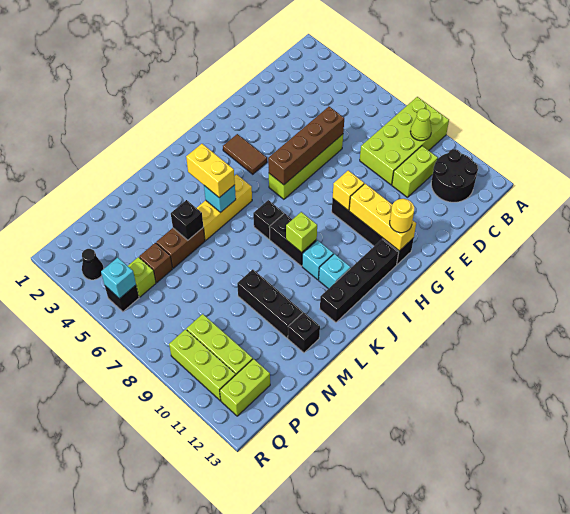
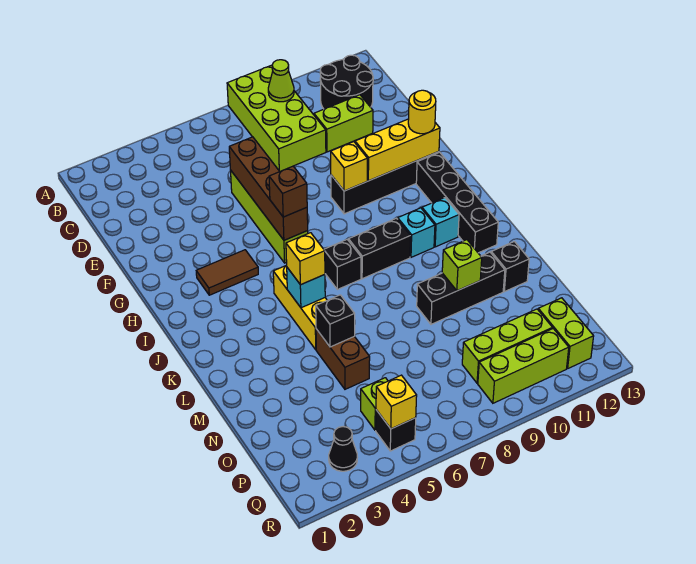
lime 1x2 brick [392,146,438,197] -> lime 1x2 brick turned to [314,95,373,152]
lime 1x1 brick [286,212,317,252] -> lime 1x1 brick moved to [442,240,482,291]
yellow 1x2 brick [186,144,235,198] -> yellow 1x1 brick [286,233,325,285]
brown 1x1 brick [139,243,172,282] -> brown 1x1 brick moved to [269,166,307,217]
cyan 1x1 brick [101,257,136,299] -> yellow 1x1 brick [376,375,417,429]

